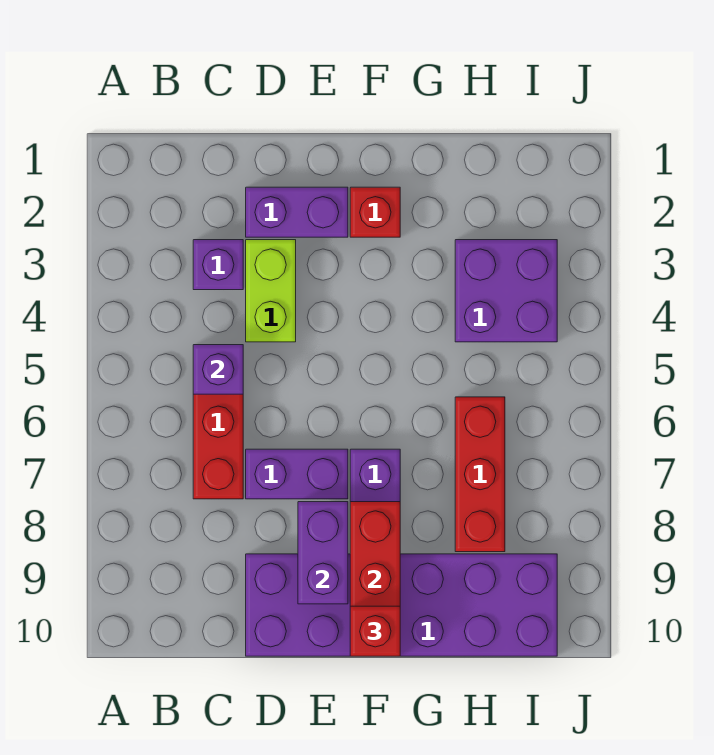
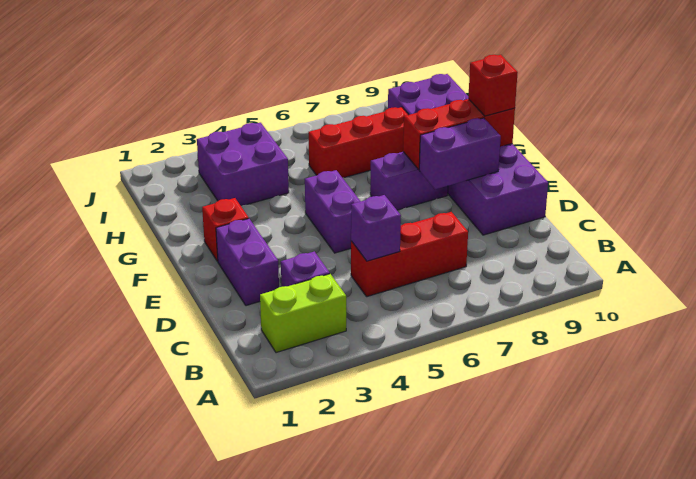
lime 1x2 brick [246,240,296,342] -> lime 1x2 brick moved to [260,274,346,353]
purple 1x2 brick [246,449,348,499] -> purple 1x2 brick moved to [305,170,361,253]

